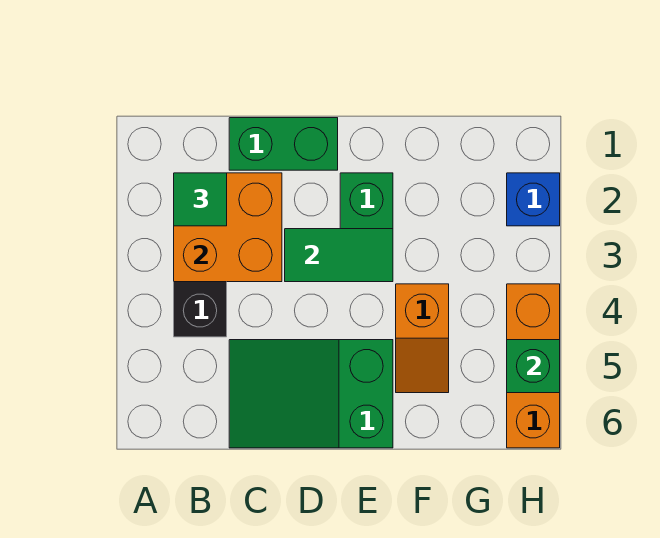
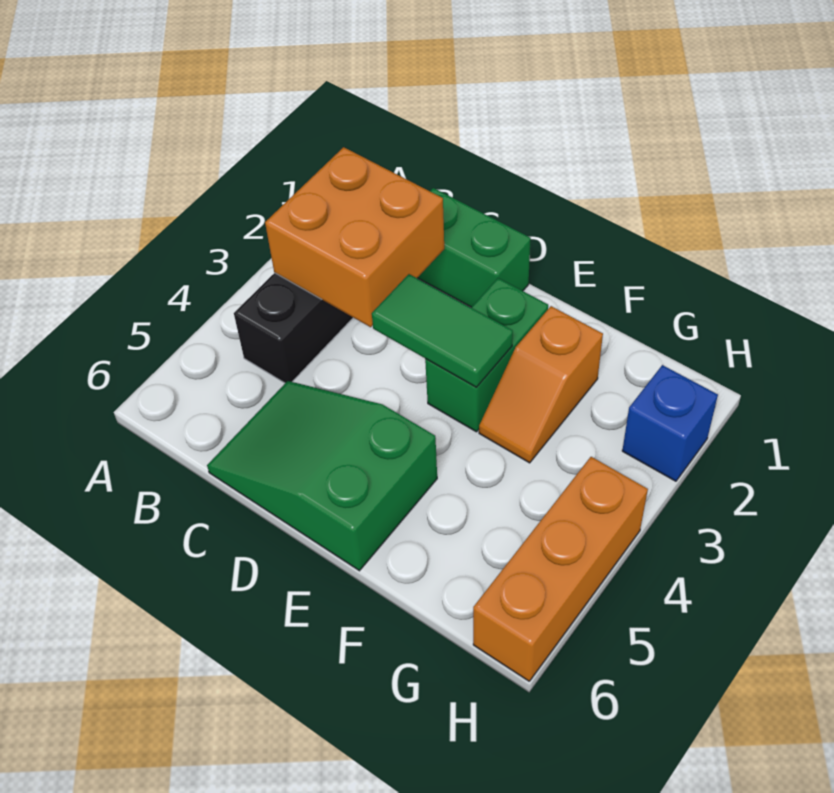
green 1x1 tile [174,173,227,226] -> none
orange 1x2 slope [396,284,449,393] -> orange 1x2 slope moved to [479,306,603,463]
green 1x1 brick [507,340,560,393] -> none

